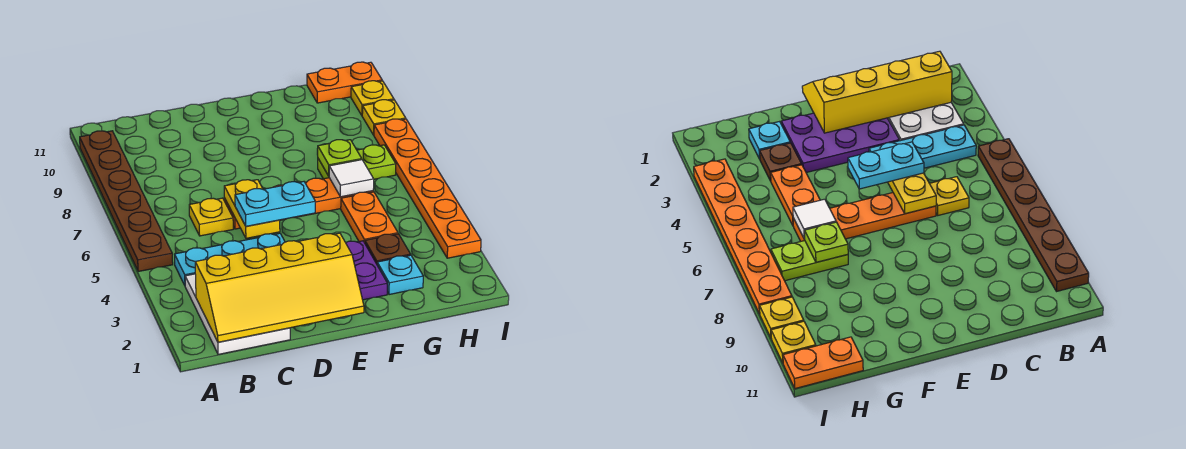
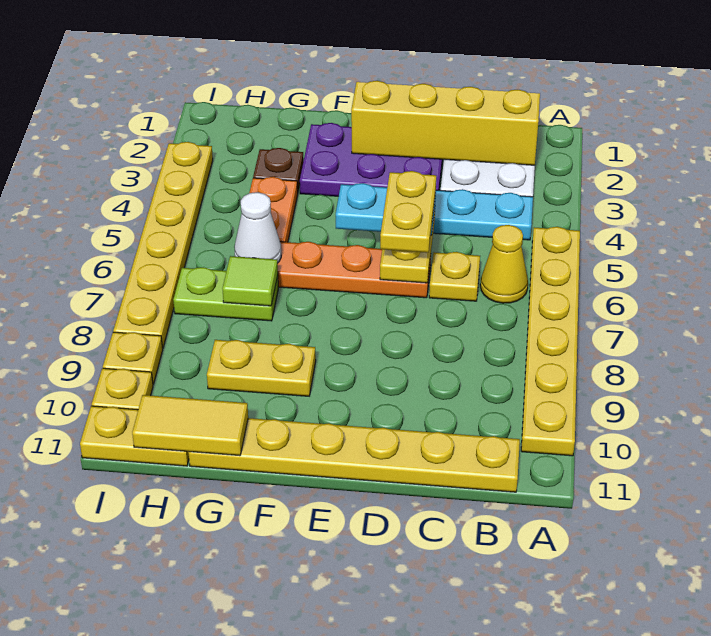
brown 1x6 plate [80,131,173,272] -> yellow 1x6 plate [521,227,580,456]
none -> yellow 1x1 cone [480,225,528,303]
none -> yellow 1x6 plate [188,418,520,492]
none -> yellow 1x2 plate [380,171,436,253]
none -> yellow 1x2 plate [207,340,316,396]
cyan 1x1 plate [377,255,423,295] -> none
white 1x1 tile [329,160,374,197] -> white 1x1 cone [234,192,281,263]
lime 1x1 plate [318,140,362,176] -> lime 1x1 tile [222,256,278,306]
none -> yellow 1x2 tile [132,395,248,456]
orange 1x2 plate [307,62,382,103] -> yellow 1x2 plate [80,406,189,466]
orange 1x6 plate [374,119,481,258] -> yellow 1x6 plate [113,142,213,348]

